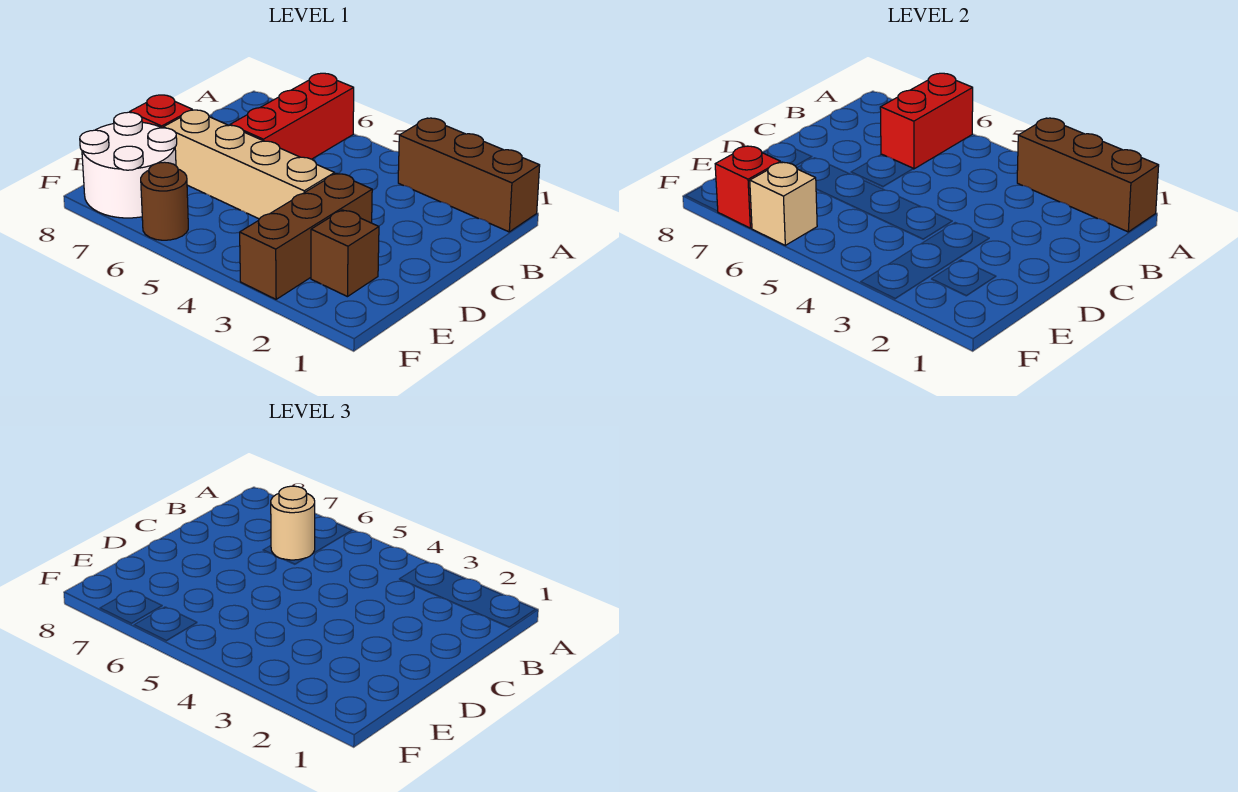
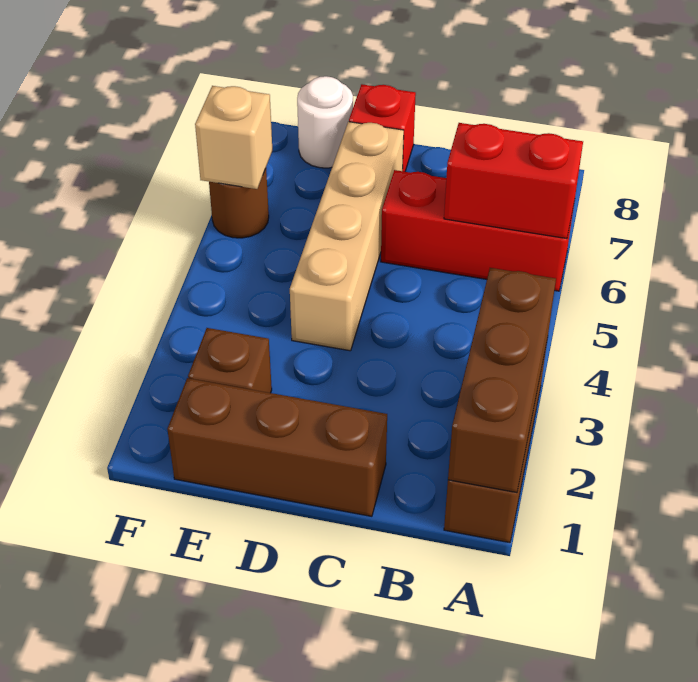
tan 1x1 round brick [271,486,315,560] -> none
brown 1x3 brick [240,173,372,299] -> brown 1x3 brick moved to [167,378,387,516]
white 2x2 round brick [80,112,177,218] -> white 1x1 round brick [297,76,353,168]
red 1x1 brick [715,146,780,228] -> none

